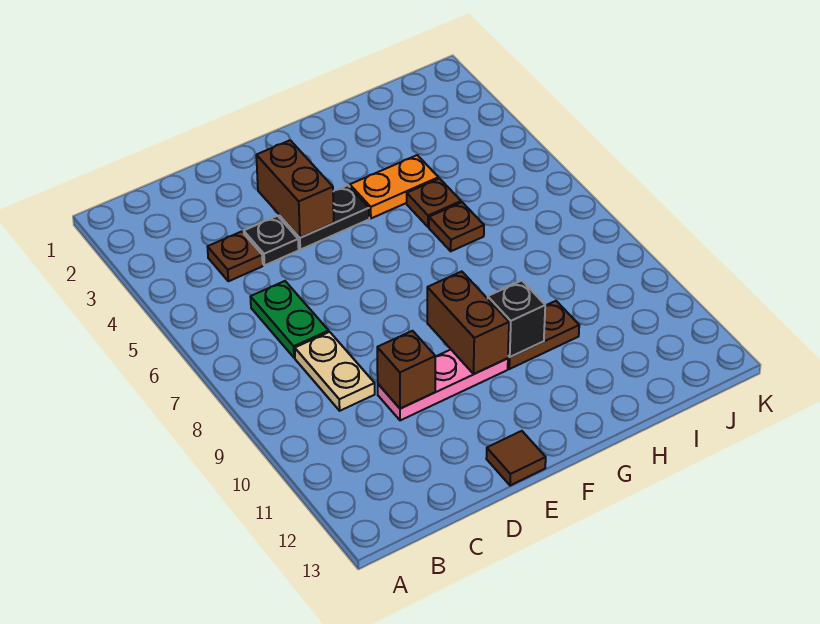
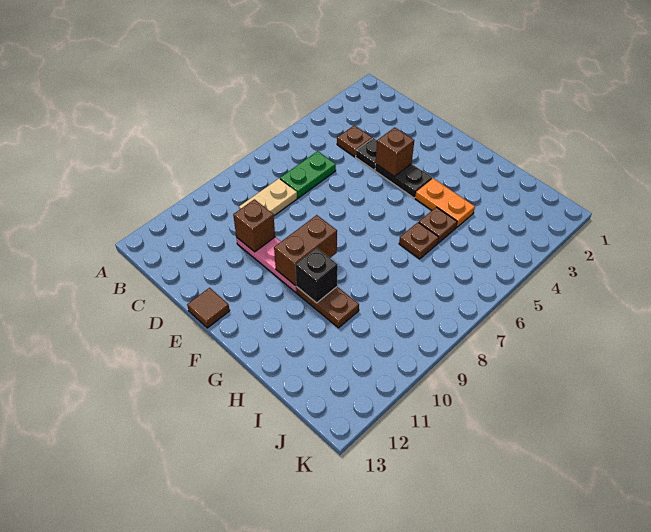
brown 1x2 brick [256,140,334,238] -> brown 1x1 brick [376,128,414,176]

